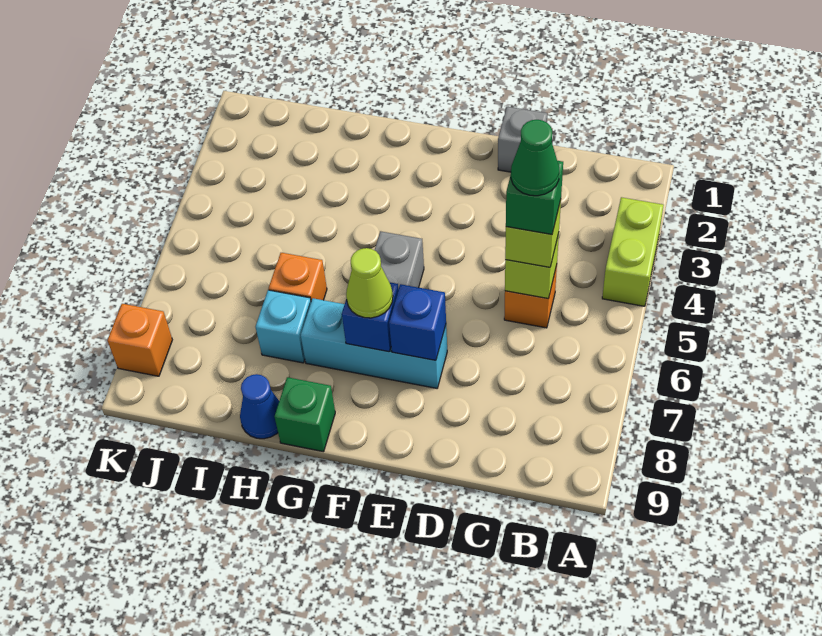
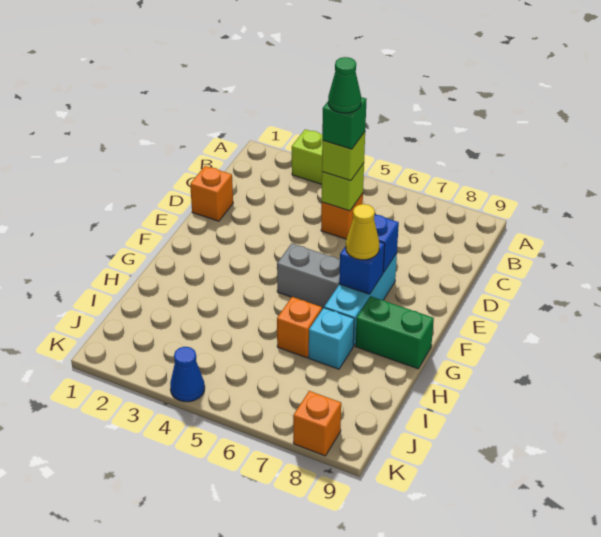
grey 1x1 brick [498,107,547,172] -> orange 1x1 brick [190,166,233,221]
lime 1x1 cone [346,248,393,318] -> yellow 1x1 cone [346,204,379,260]
green 1x1 brick [274,377,335,452] -> green 1x2 brick [355,296,434,369]
blue 1x1 cone [240,374,279,439] -> blue 1x1 cone moved to [170,347,205,402]

